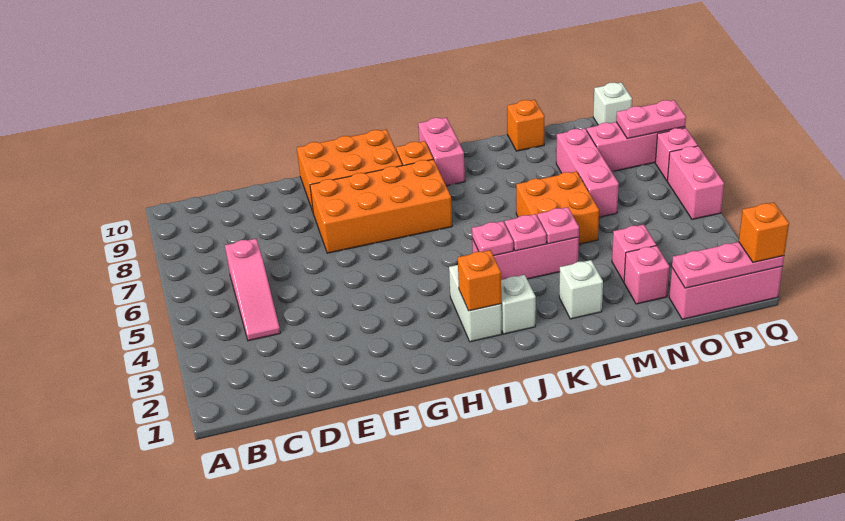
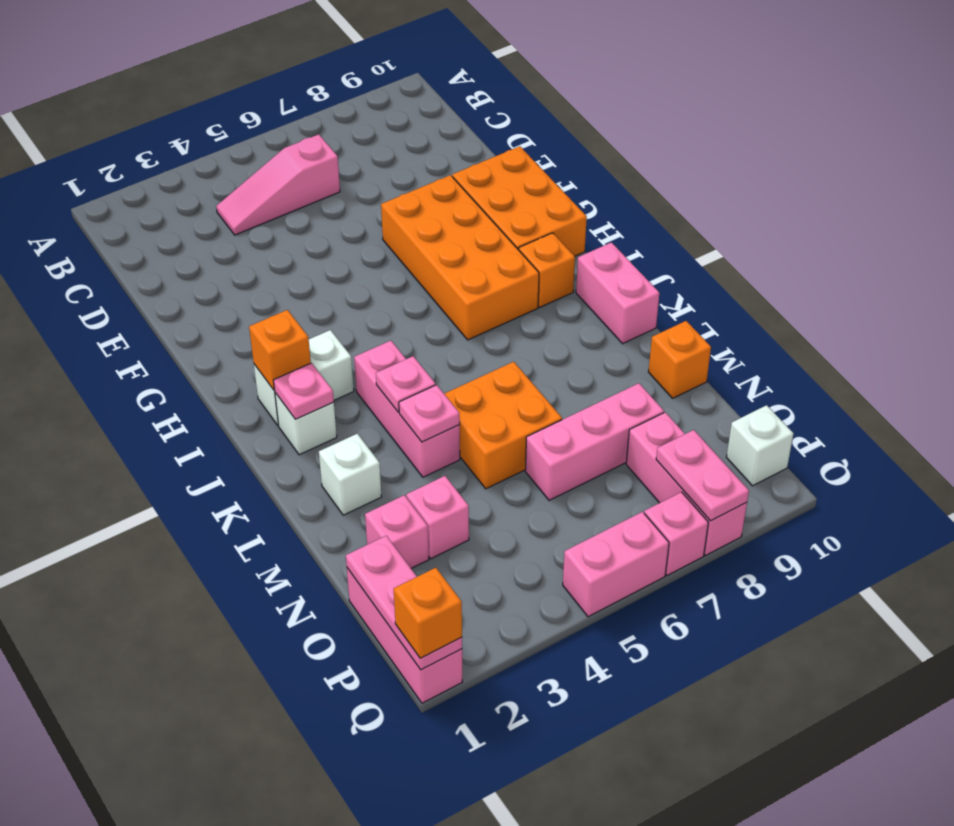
pink 1x1 plate [472,221,513,256] -> pink 1x1 plate moved to [273,363,334,419]
pink 1x2 brick [418,117,465,186] -> pink 1x2 brick turned to [576,242,659,344]

